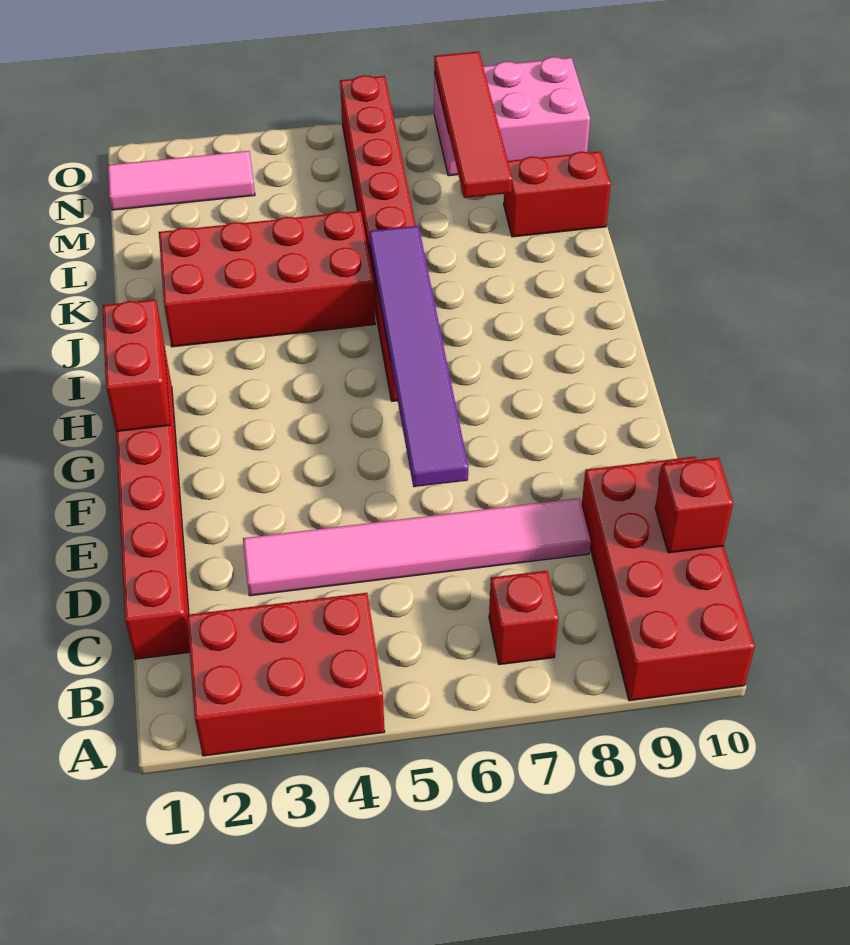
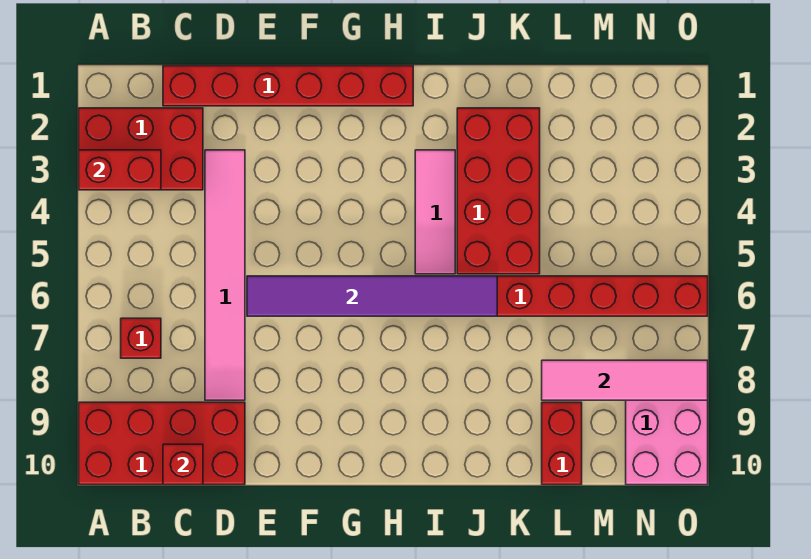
red 2x3 brick [187,593,385,756] -> red 2x3 brick turned to [79,108,203,190]
red 1x2 brick [103,299,170,432] -> red 1x2 brick moved to [79,150,161,190]
red 1x4 tile [434,52,512,198] -> pink 1x4 tile [542,360,708,400]
pink 1x3 tile [108,151,255,210] -> pink 1x3 tile moved to [415,150,455,274]

